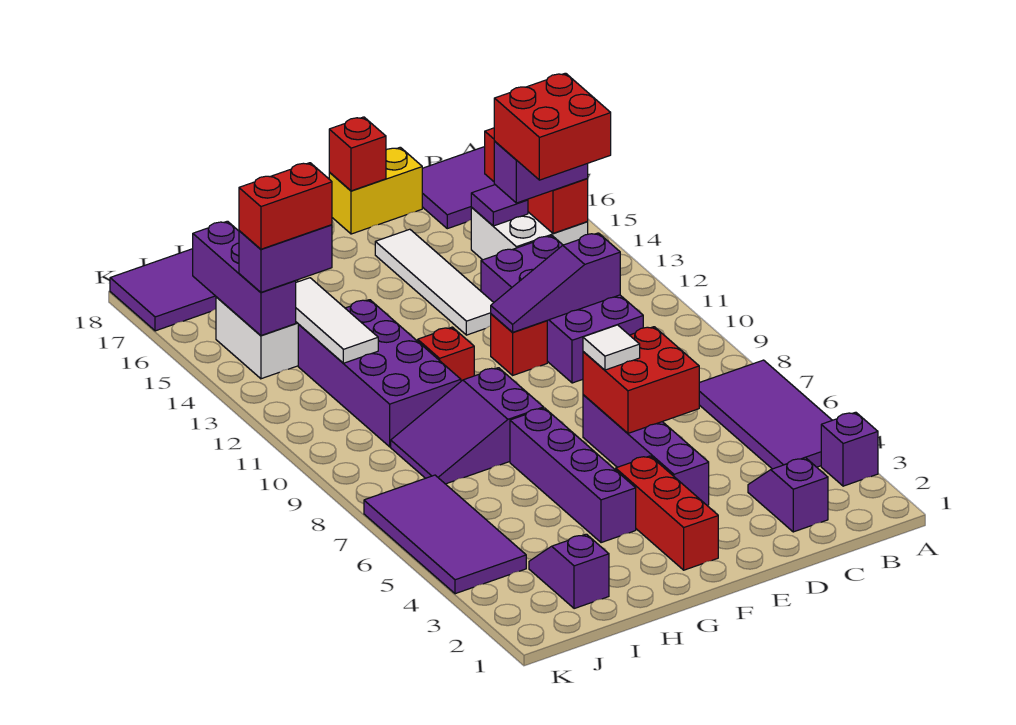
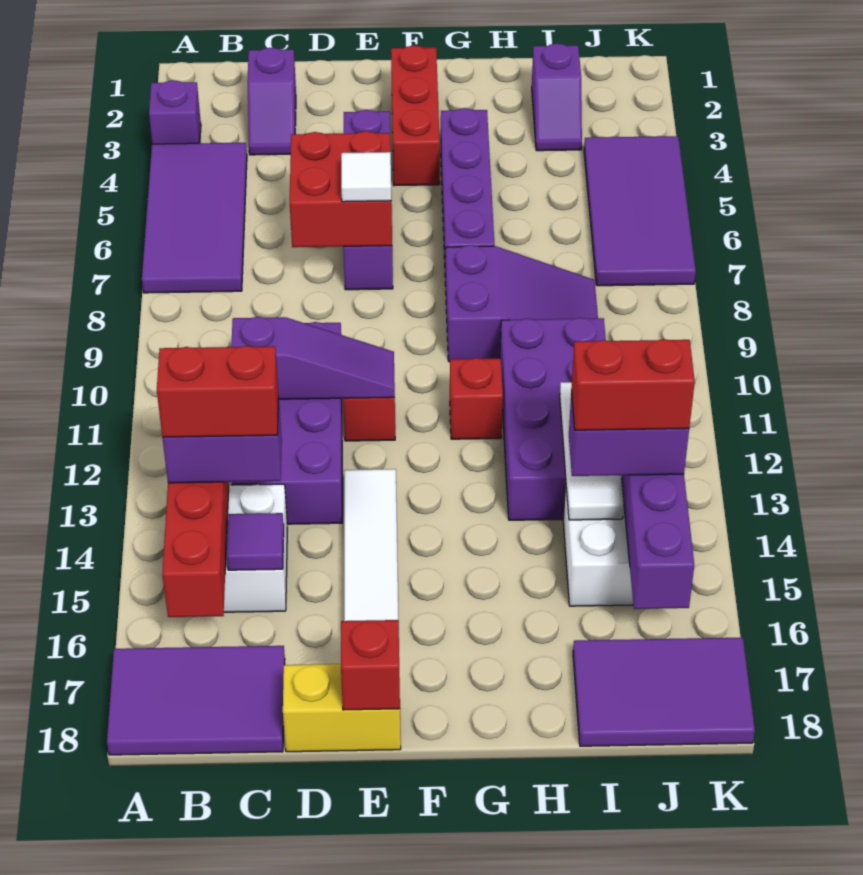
red 2x2 brick [494,73,611,180] -> red 1x2 brick [157,346,279,437]

